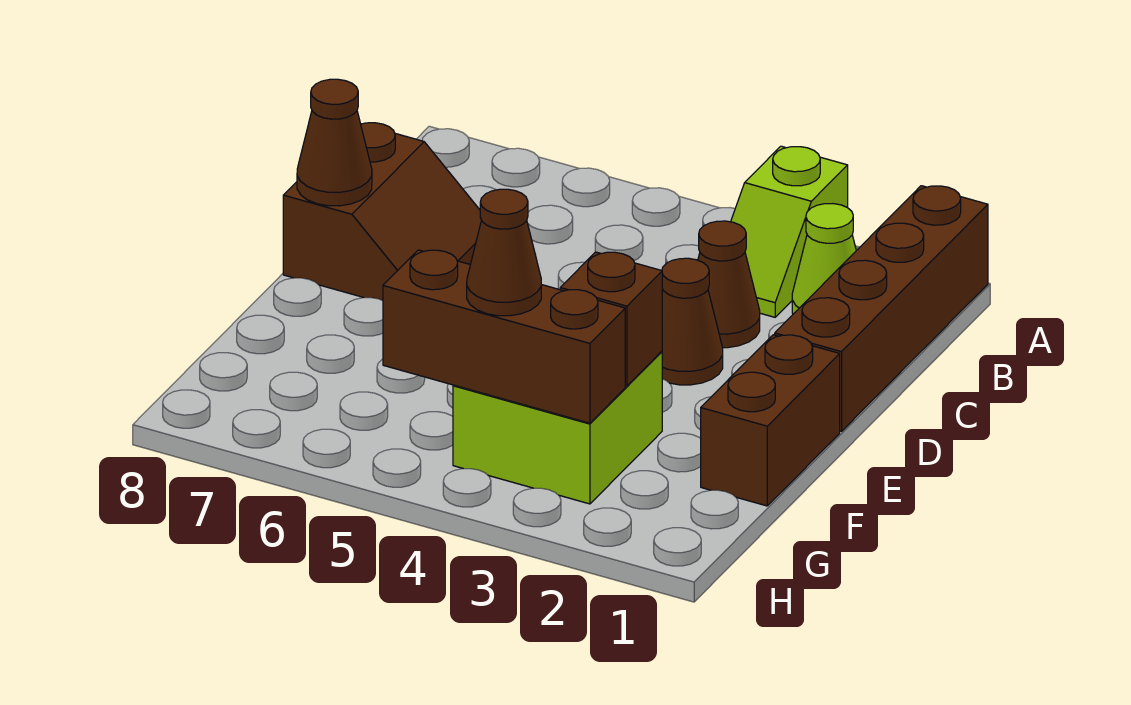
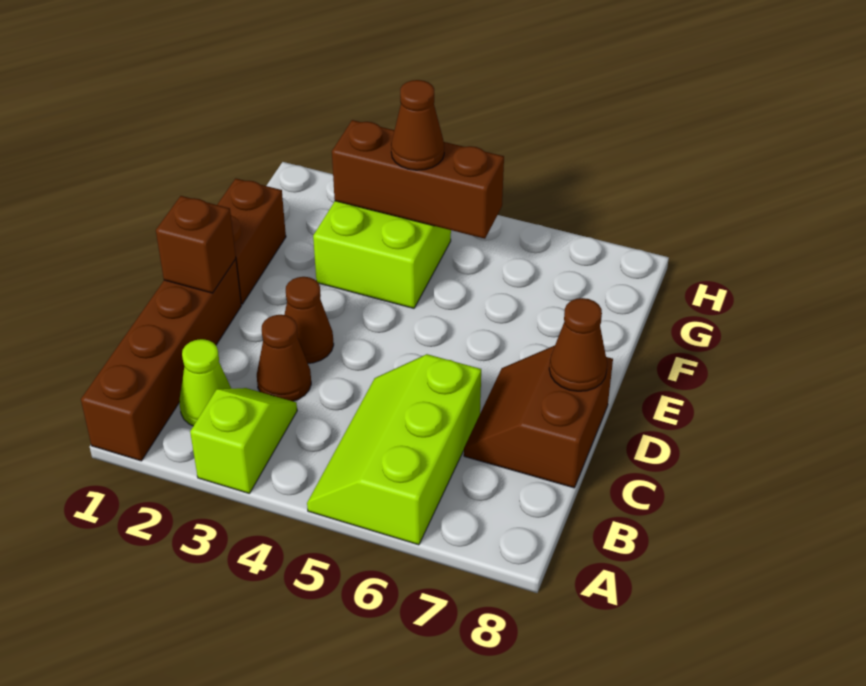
none -> lime 2x3 slope [307,354,481,545]
brown 1x1 brick [560,252,662,386] -> brown 1x1 brick moved to [156,196,236,293]

